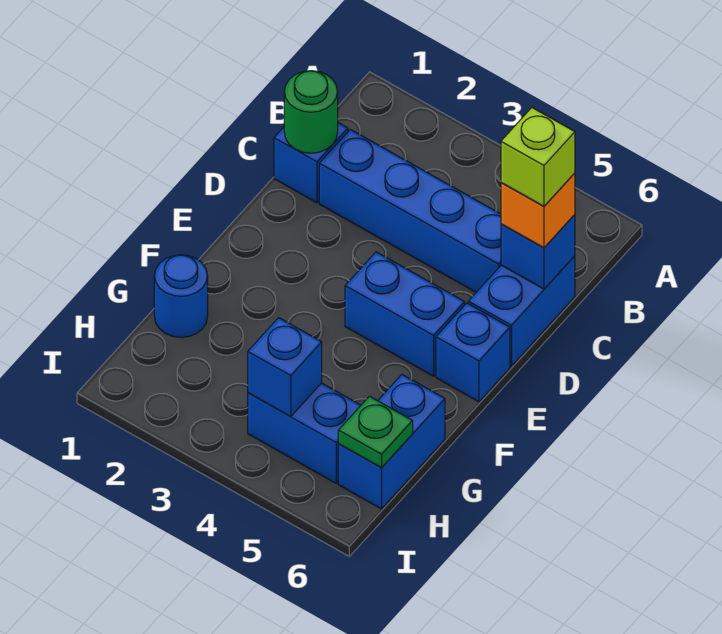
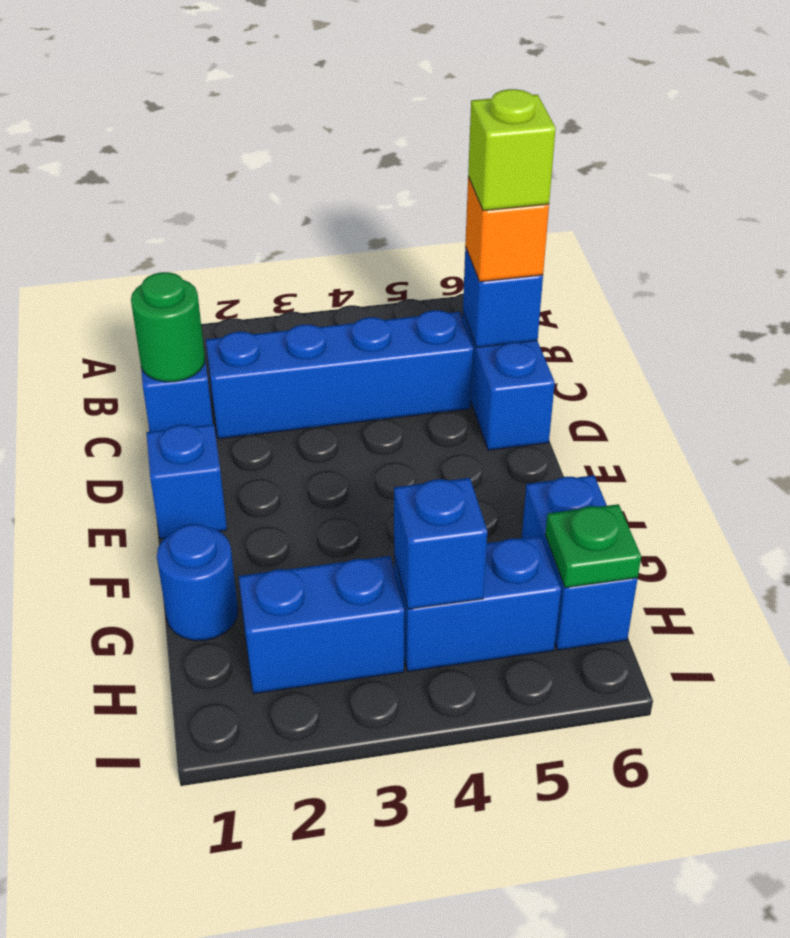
blue 1x2 brick [345,252,465,376] -> blue 1x2 brick moved to [239,556,404,694]
blue 1x1 brick [436,303,510,402] -> blue 1x1 brick moved to [146,424,227,539]

